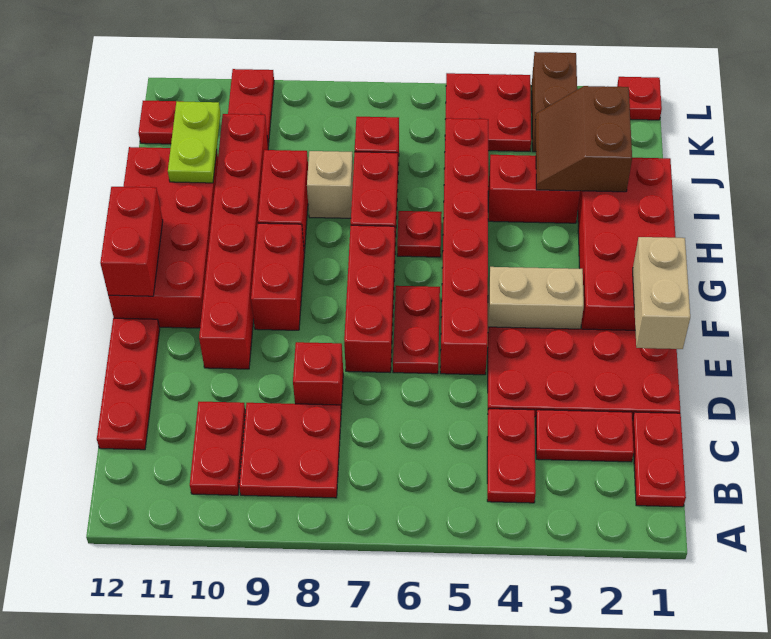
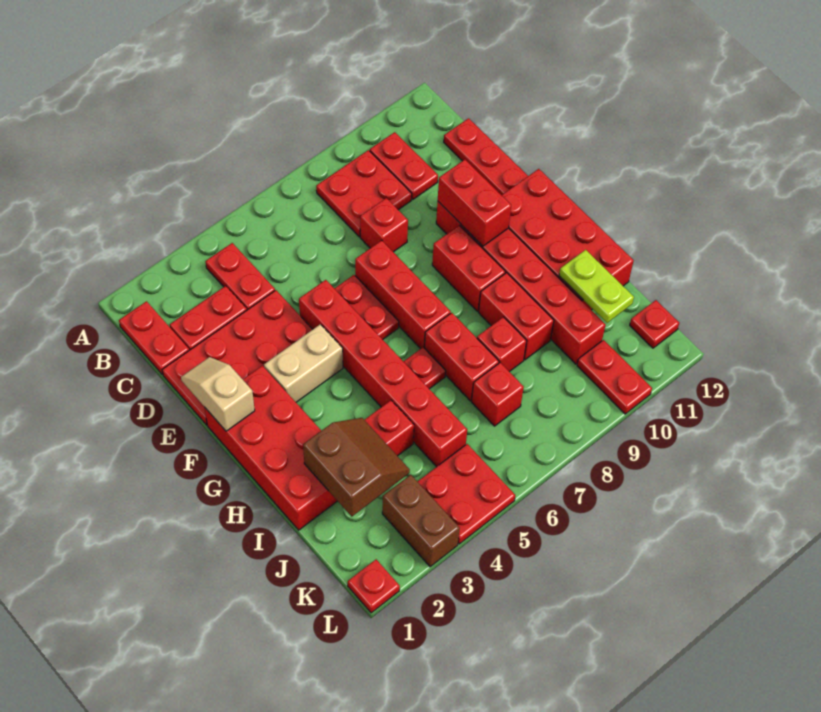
tan 1x2 brick [633,237,690,349] -> tan 1x2 slope [181,357,255,431]
red 1x2 brick [100,187,163,296] -> red 1x2 brick moved to [438,160,511,246]
tan 1x1 brick [307,151,353,218] -> red 1x1 brick [477,317,527,372]

